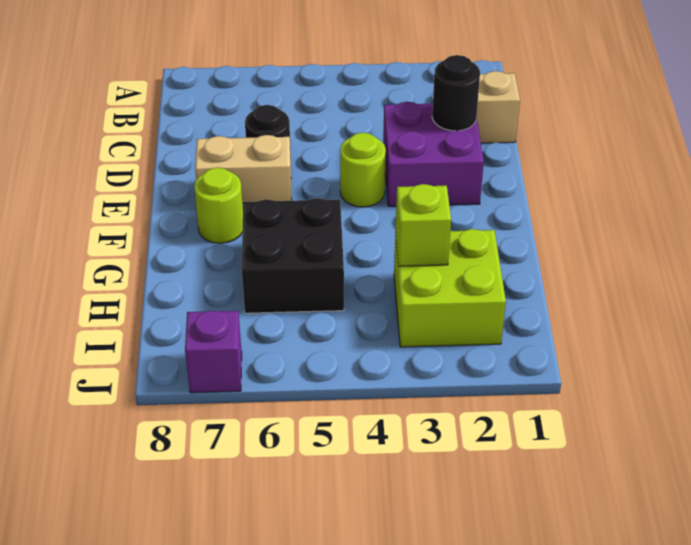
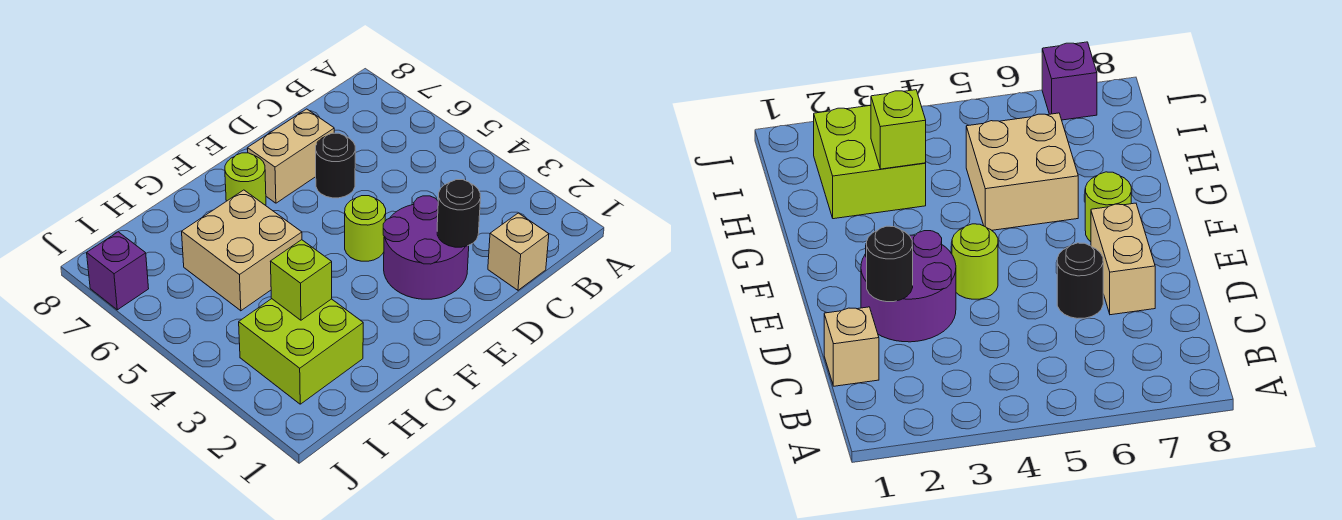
purple 2x2 brick [383,102,484,206] -> purple 2x2 round brick [383,196,469,299]
tan 1x2 brick [195,135,292,204] -> tan 1x2 brick turned to [247,109,334,203]
black 2x2 brick [242,198,344,313] -> tan 2x2 brick [182,190,302,311]

